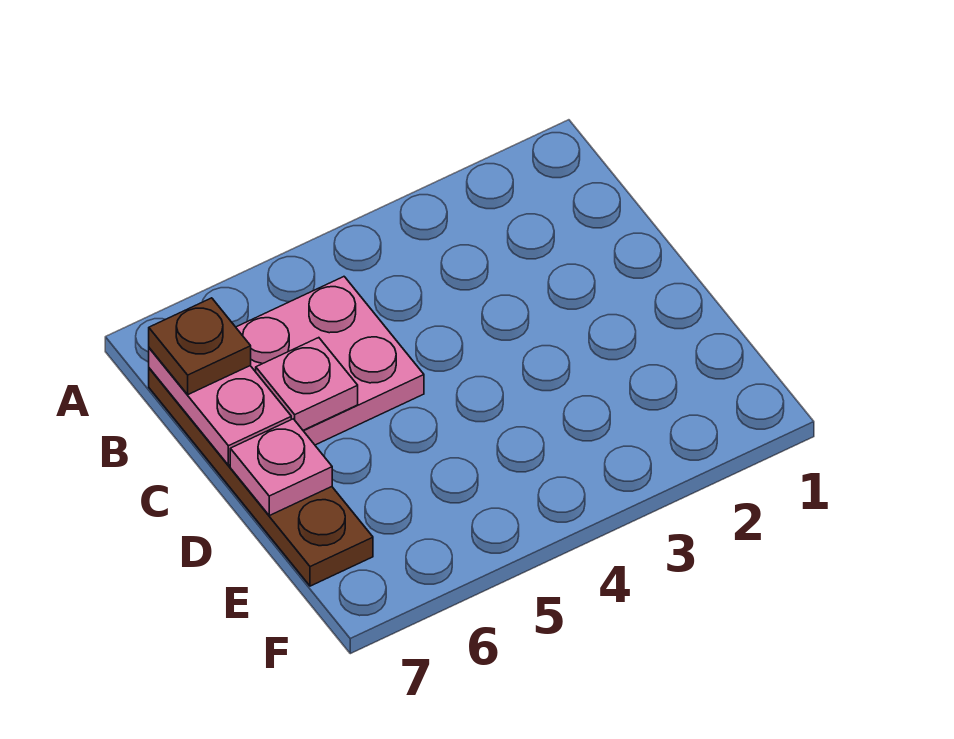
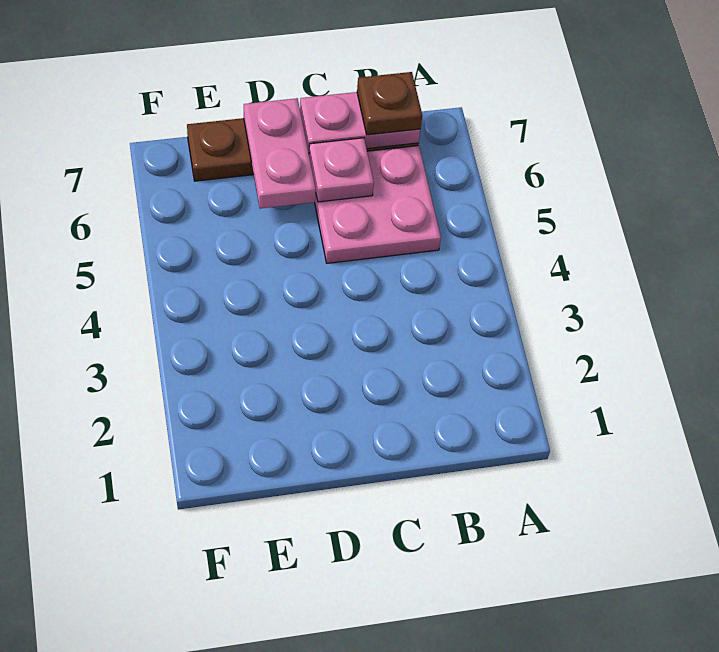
pink 1x1 plate [230,419,332,516] -> pink 1x2 plate [244,98,316,208]

